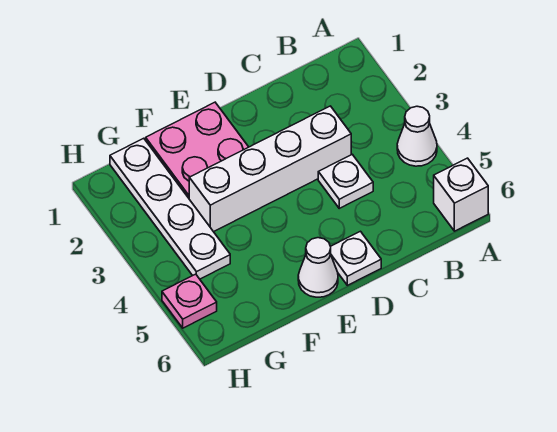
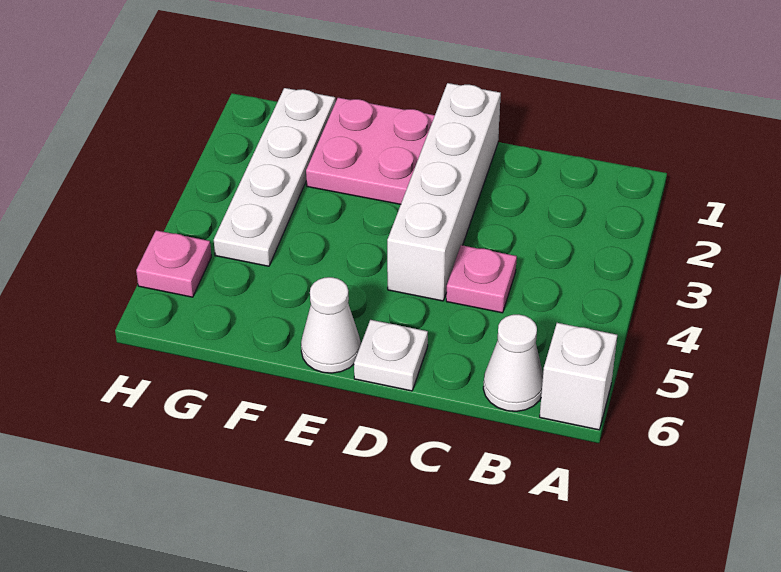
white 1x1 cone [397,106,437,166] -> white 1x1 cone moved to [483,314,543,411]
white 1x4 brick [189,106,351,232] -> white 1x4 brick turned to [387,83,501,301]
white 1x1 plate [318,154,373,208] -> pink 1x1 plate [446,245,517,313]

